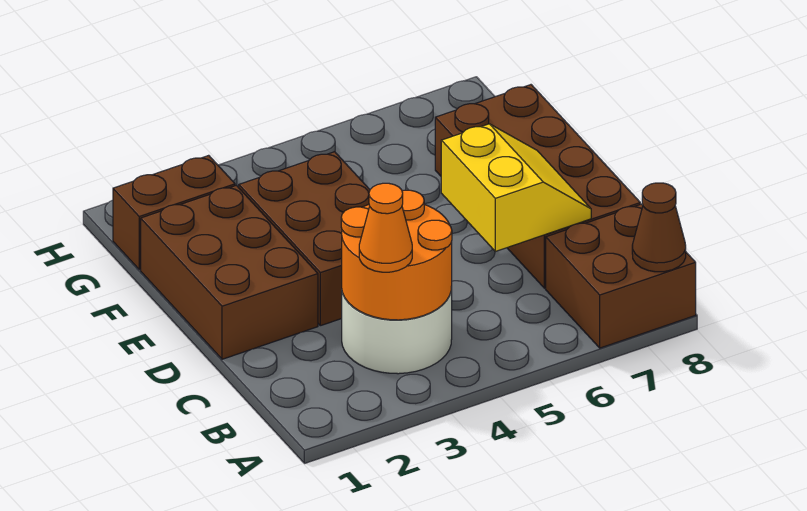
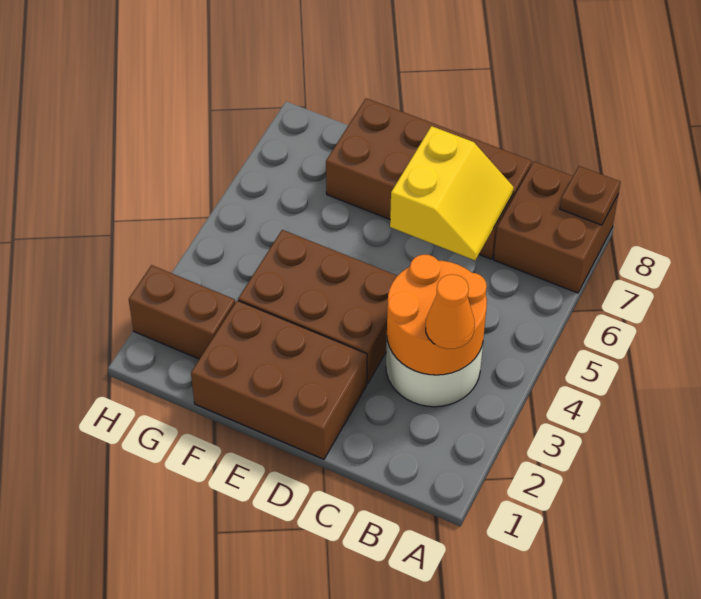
brown 1x1 cone [632,183,686,272] -> brown 1x1 plate [560,166,621,225]
yellow 2x2 slope [441,124,591,252] -> yellow 2x2 slope turned to [390,126,514,260]
brown 1x2 brick [113,155,235,270] -> brown 1x2 brick turned to [129,265,235,359]

